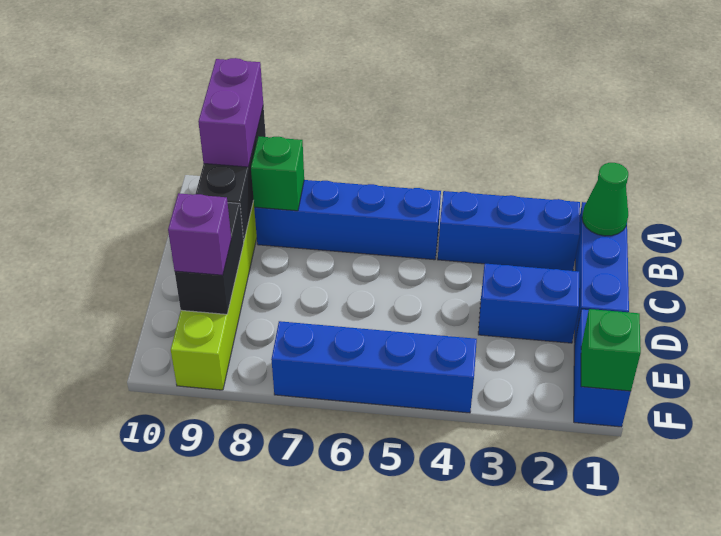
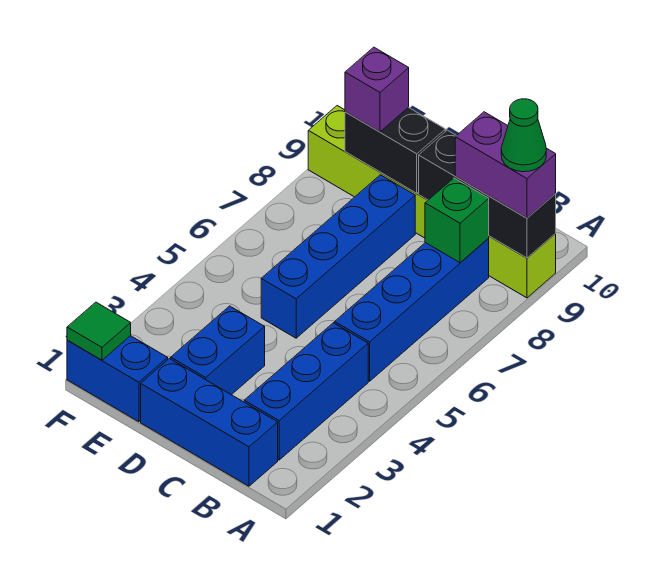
green 1x1 cone [582,163,628,236] -> green 1x1 cone moved to [501,99,546,172]
green 1x1 brick [581,309,641,391] -> green 1x1 tile [67,302,131,360]
blue 1x4 brick [271,321,477,413] -> blue 1x4 brick moved to [261,175,415,338]

